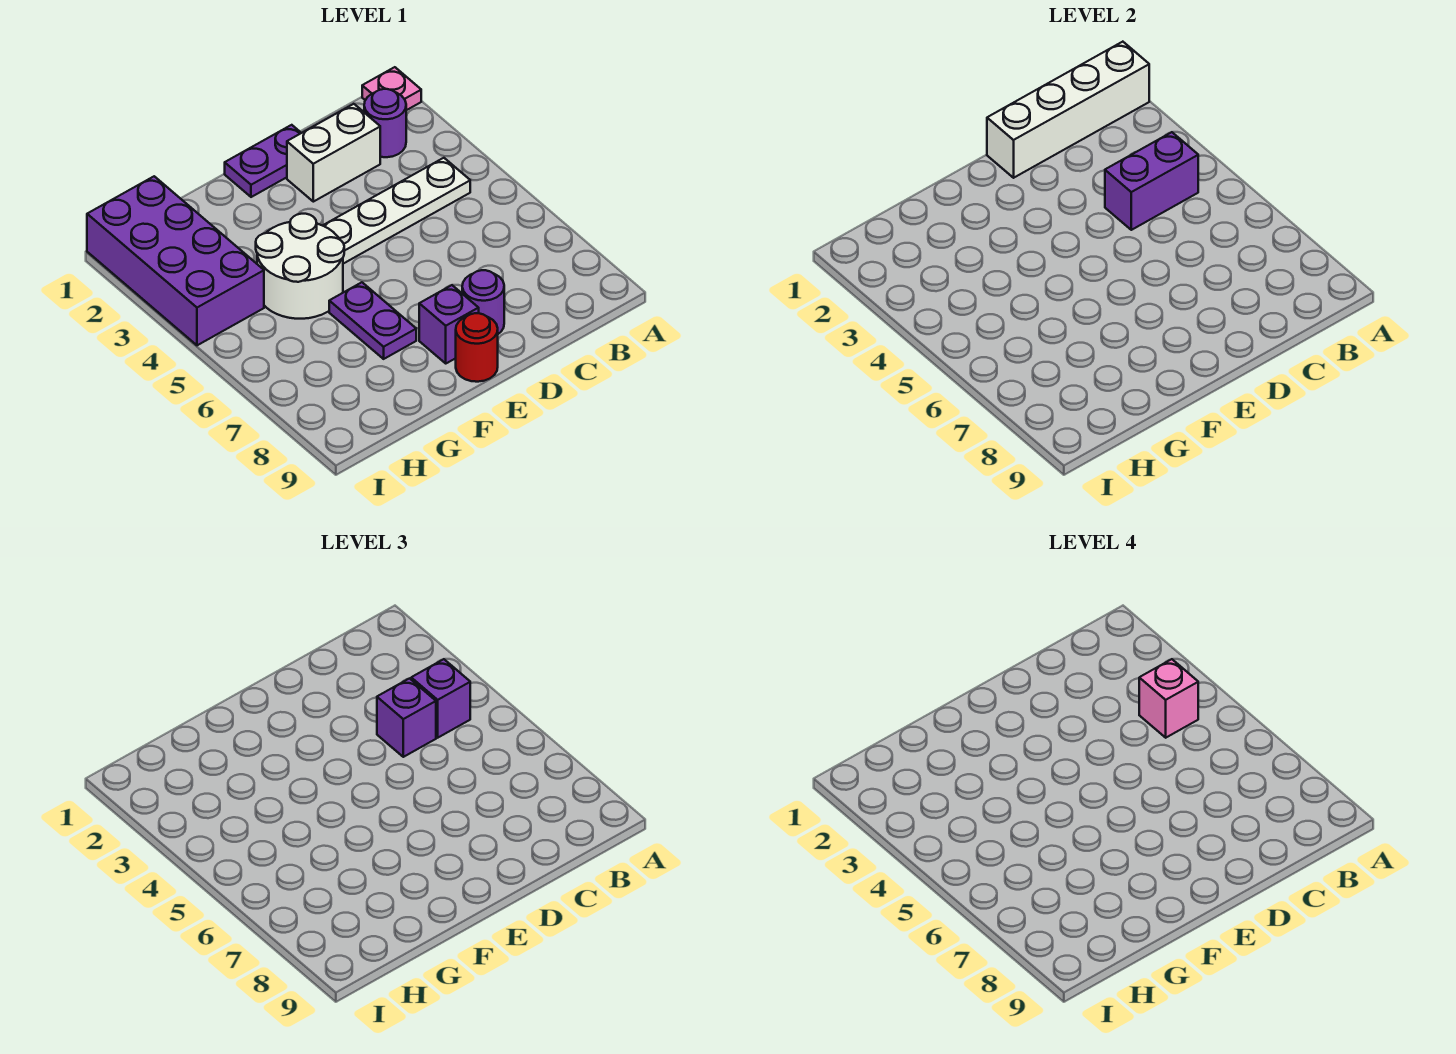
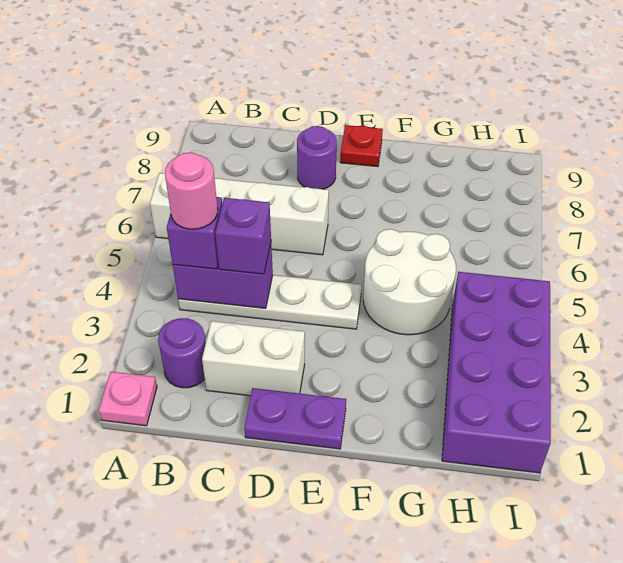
white 1x4 brick [987,42,1149,178] -> white 1x4 brick moved to [150,173,329,255]
pink 1x1 brick [1139,659,1198,738] -> pink 1x1 round brick [165,152,218,229]
purple 1x1 brick [419,285,479,363] -> none
red 1x1 round brick [456,313,498,382] -> red 1x1 plate [340,125,383,167]
purple 1x2 plate [329,282,416,359] -> none

